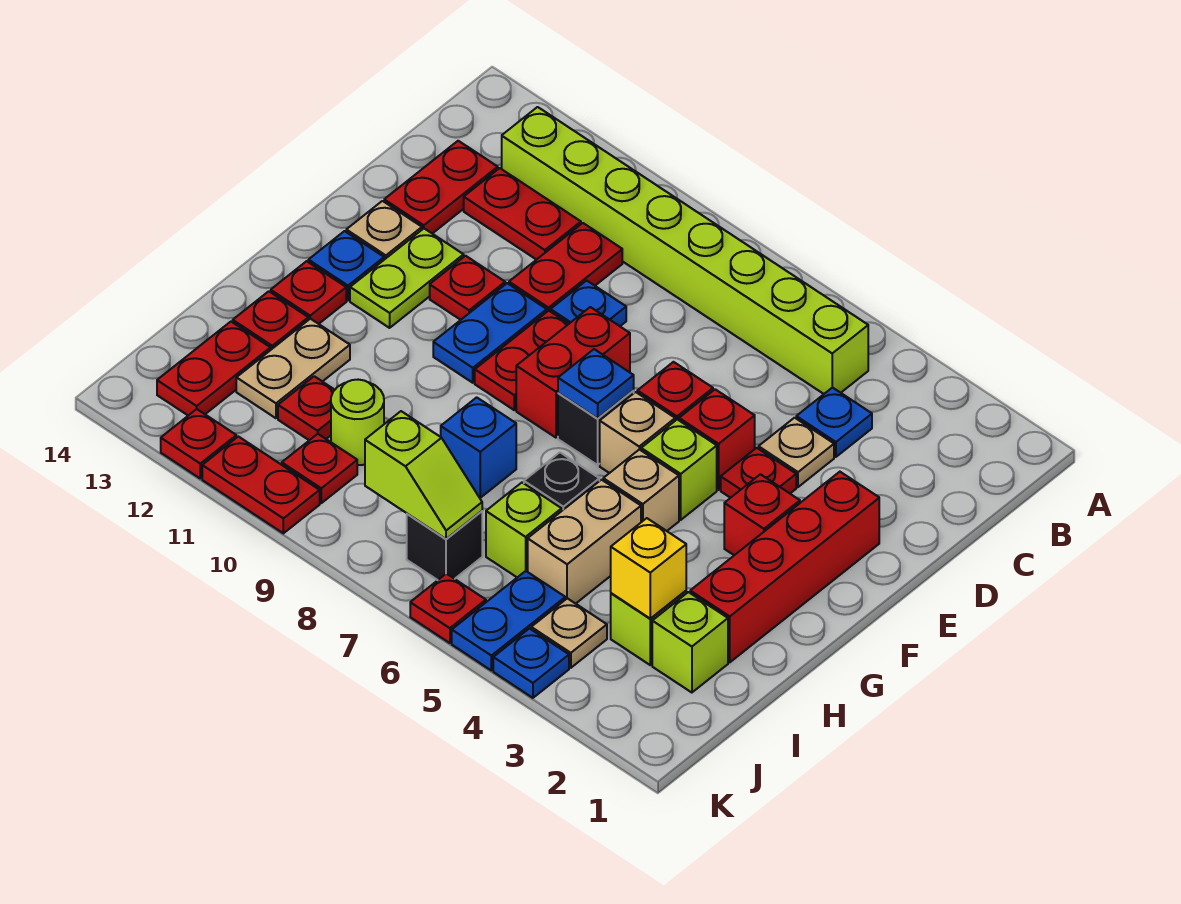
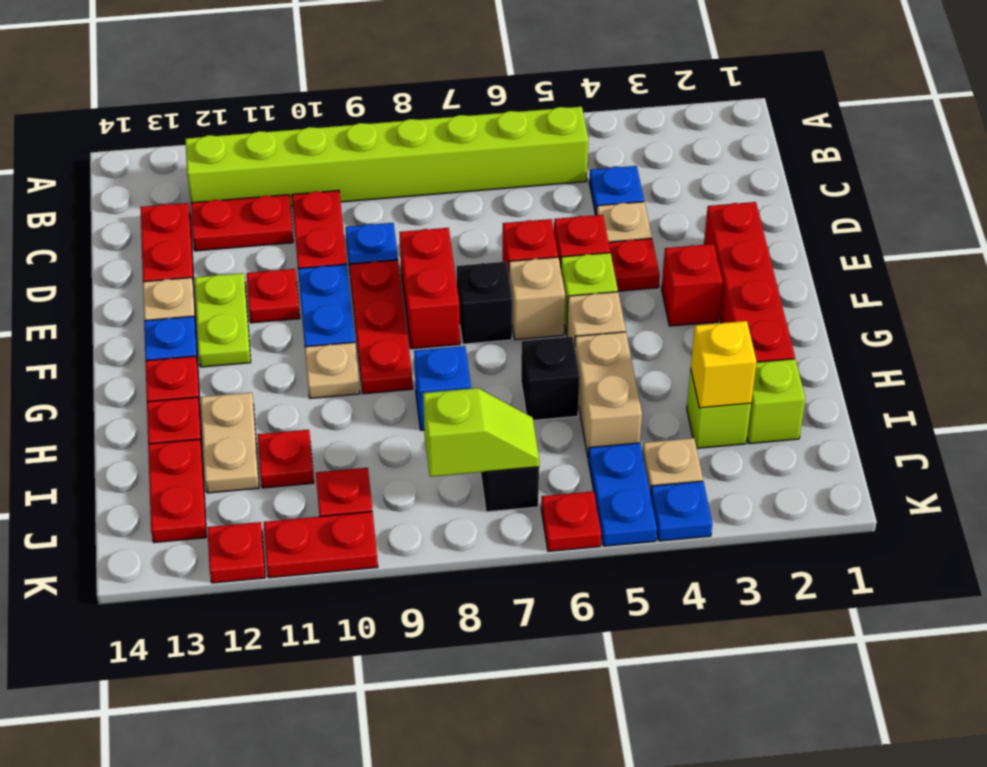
red 1x2 plate [475,311,568,410] -> red 1x3 plate [349,260,413,394]
blue 1x1 plate [558,349,634,418] -> none
none -> tan 1x1 plate [305,342,360,398]
lime 1x1 brick [486,483,562,577] -> none
lime 1x1 round brick [331,380,384,465] -> none

